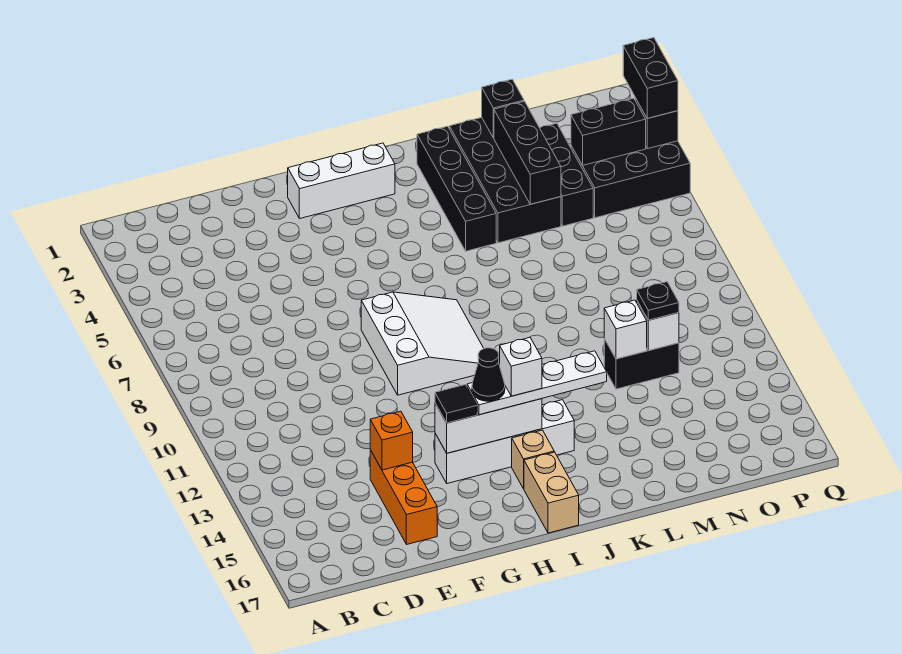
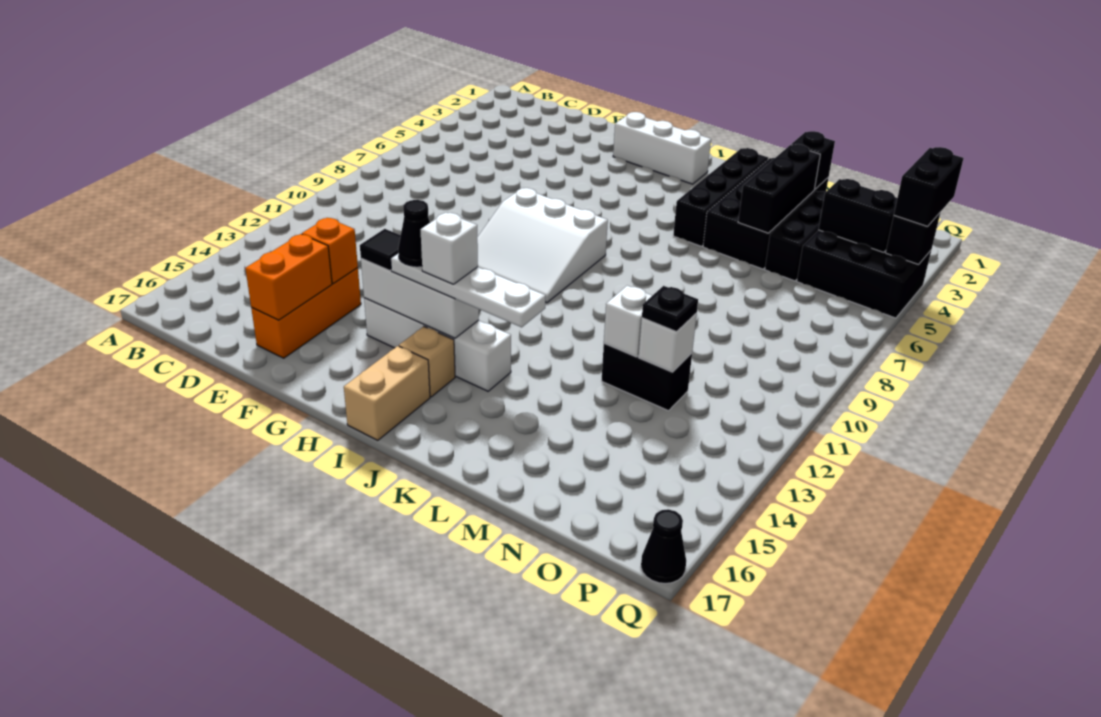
none -> orange 1x2 brick [245,234,332,320]
white 3x3 slope [361,292,484,395] -> white 3x3 slope turned to [477,188,608,303]
none -> black 1x1 cone [641,509,686,584]

